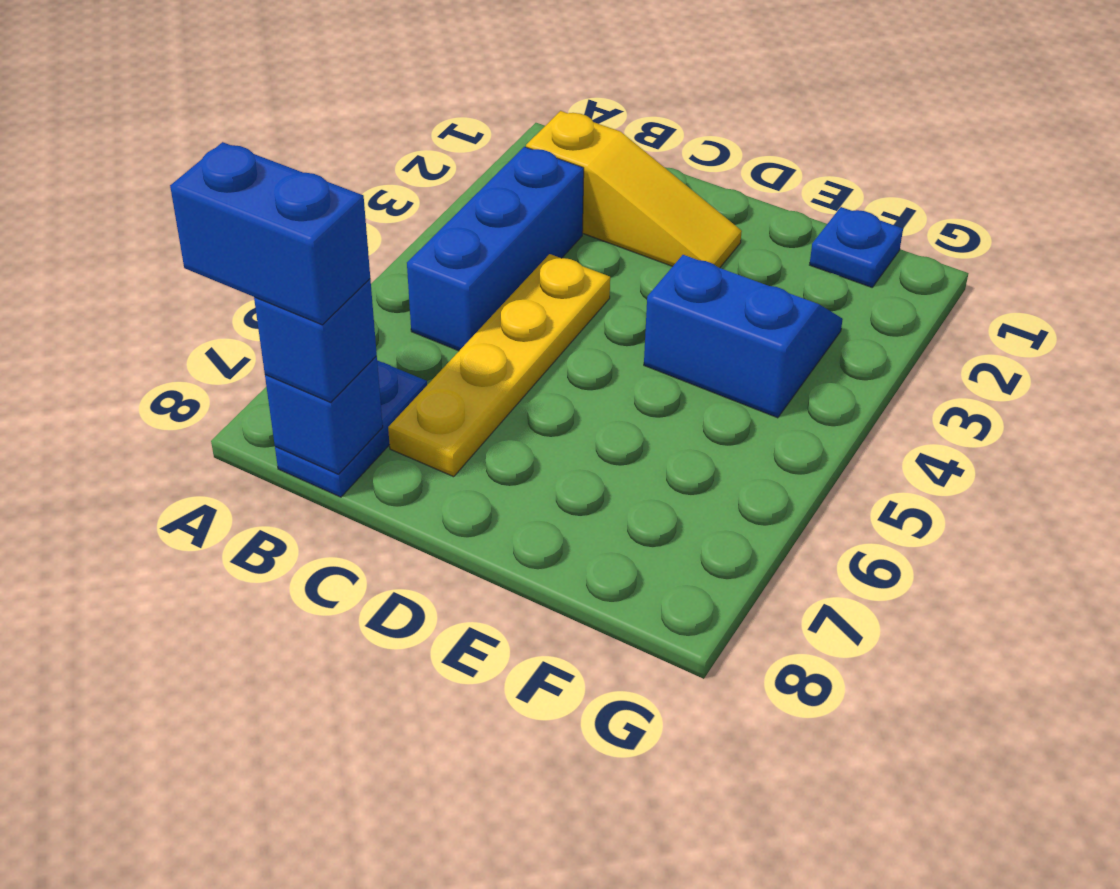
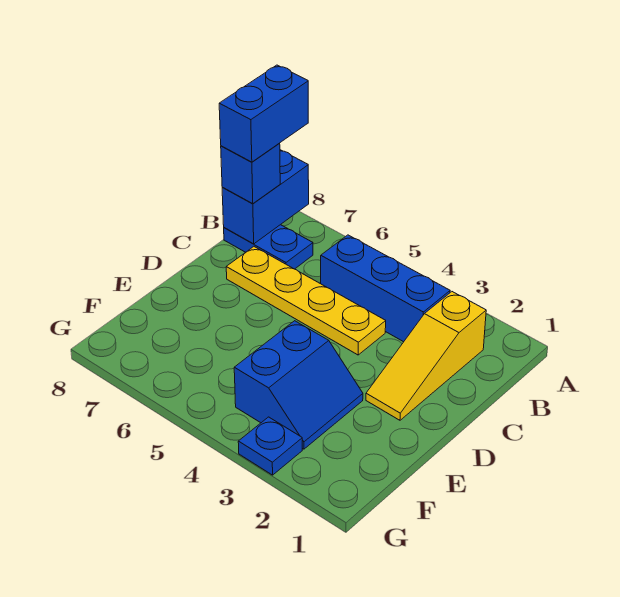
blue 1x1 brick [265,356,383,474] -> blue 1x2 brick [222,150,309,244]
blue 1x1 plate [810,207,903,287] -> blue 1x1 plate moved to [238,417,302,475]

